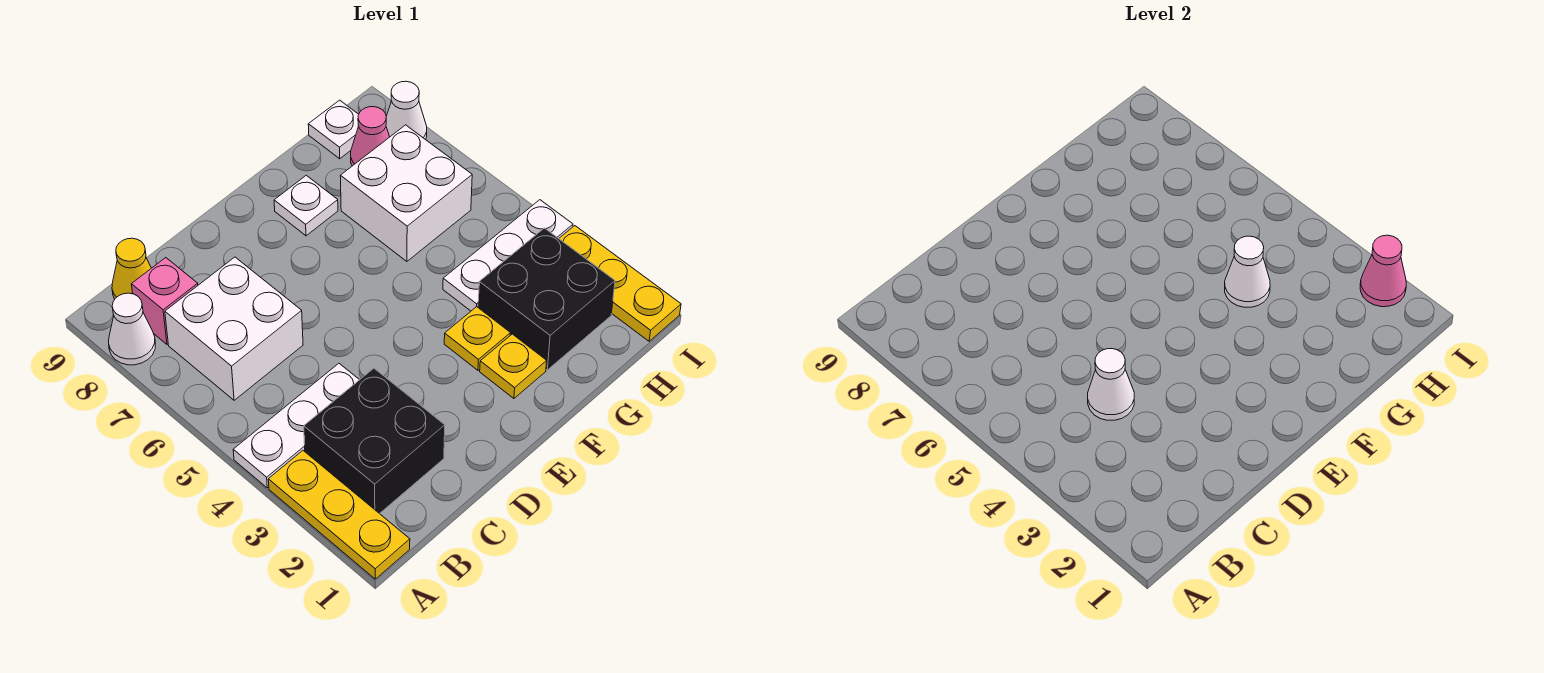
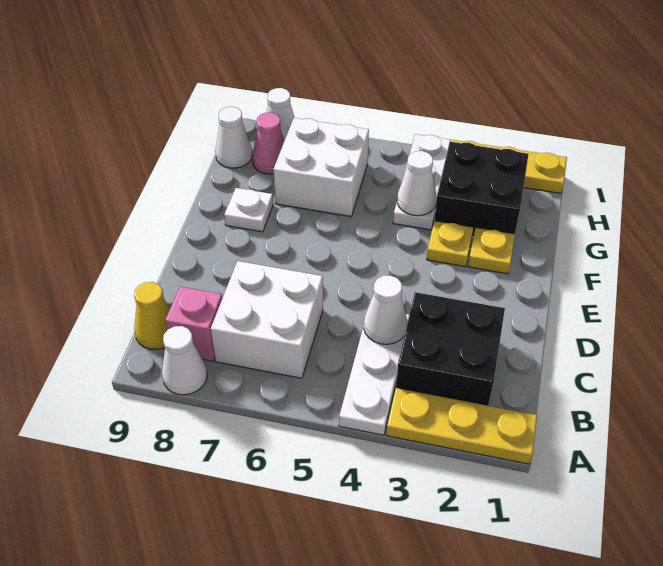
white 1x1 plate [308,100,359,159] -> white 1x1 cone [215,107,252,168]
pink 1x1 cone [1360,235,1406,307] -> none

